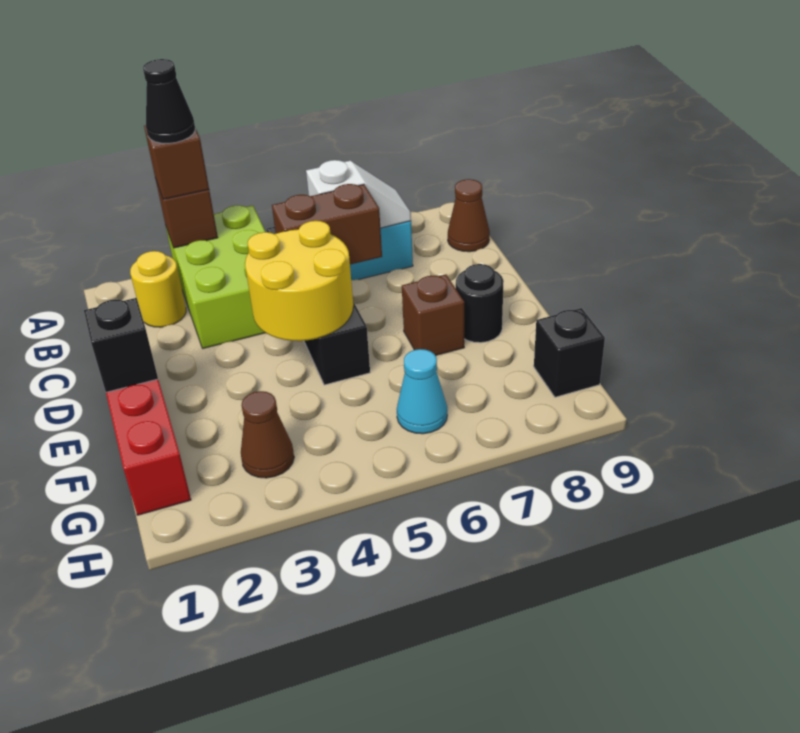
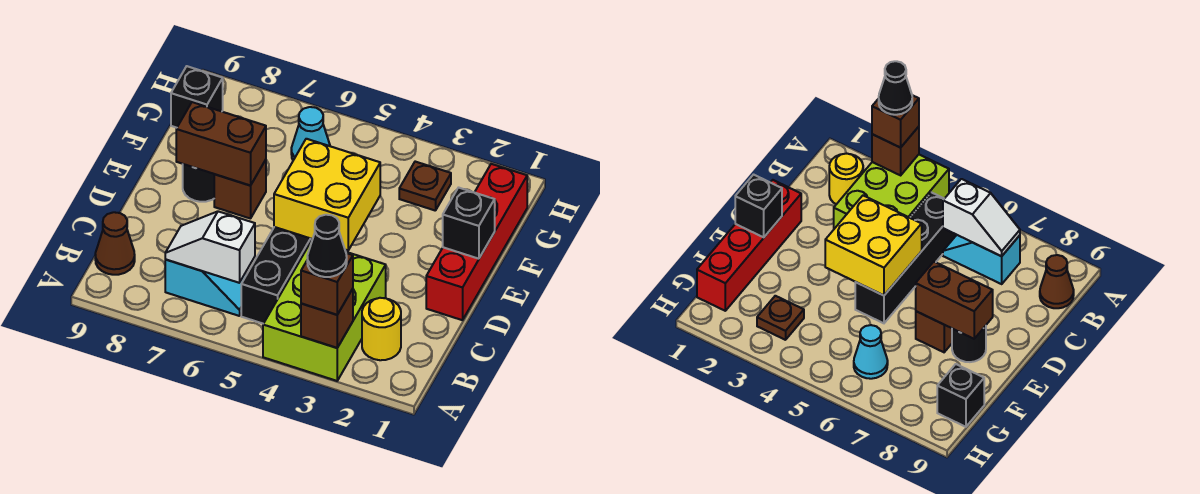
brown 1x2 brick [272,184,382,265] -> brown 1x2 brick moved to [176,102,266,186]
yellow 2x2 round brick [245,221,353,341] -> yellow 2x2 brick [274,139,380,250]
brown 1x1 cone [241,391,294,478] -> brown 1x1 plate [399,162,451,211]

